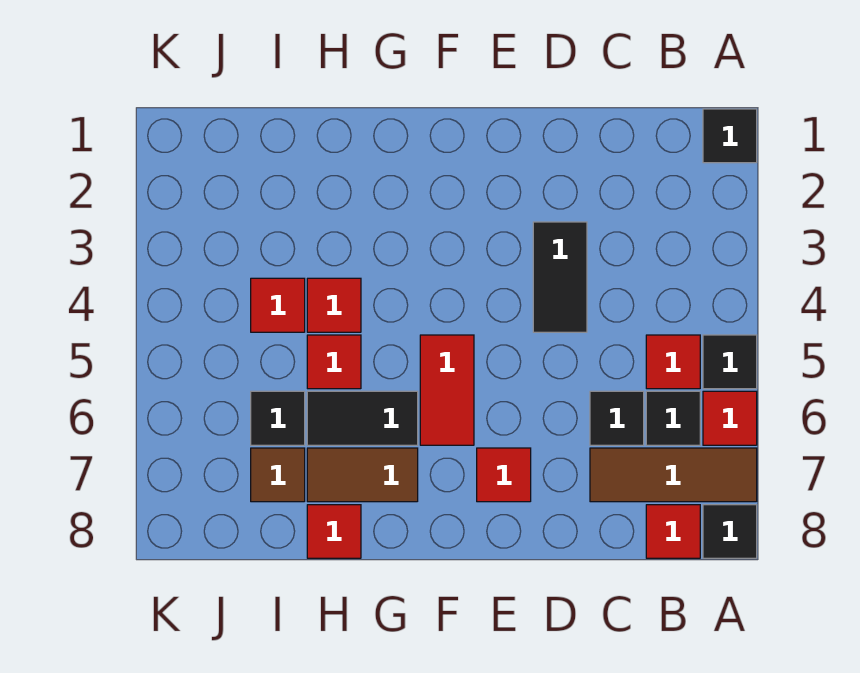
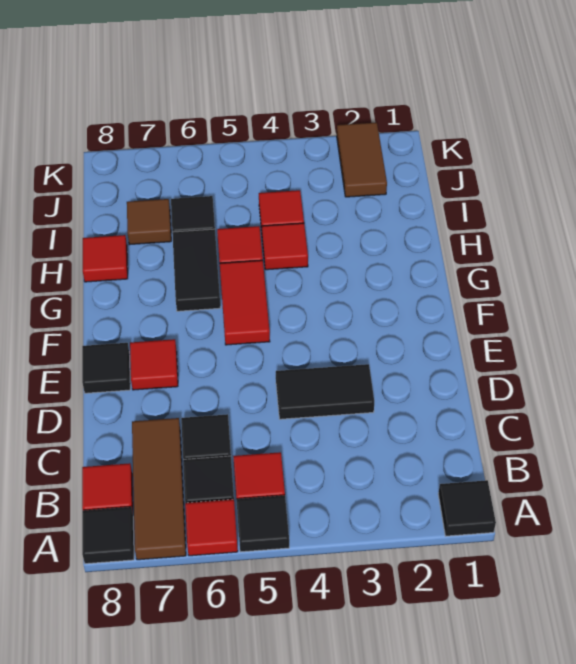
none -> black 1x1 tile [82,343,130,393]
red 1x2 tile [420,335,474,445] -> red 1x2 tile turned to [220,260,270,345]
brown 1x2 tile [307,448,418,502] -> brown 1x2 tile moved to [337,122,387,197]

